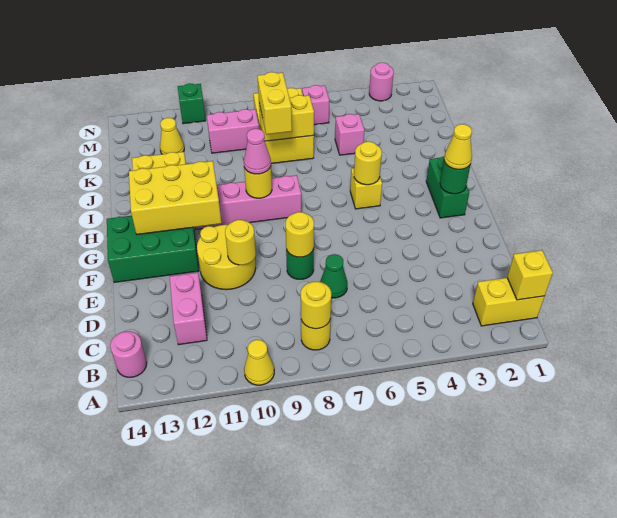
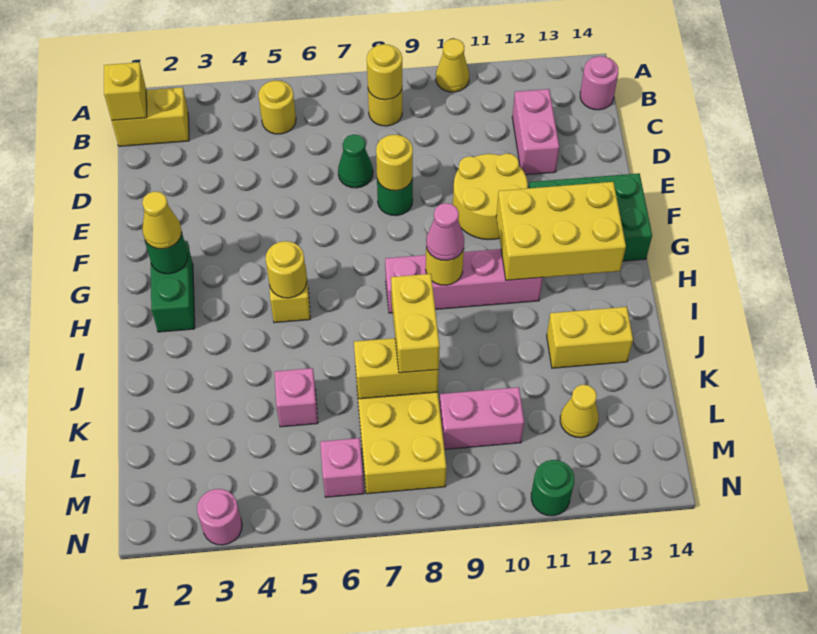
yellow 1x1 round brick [225,220,256,265] -> yellow 1x1 round brick moved to [258,81,296,134]
green 1x1 brick [178,83,206,124] -> green 1x1 round brick [531,460,574,516]

